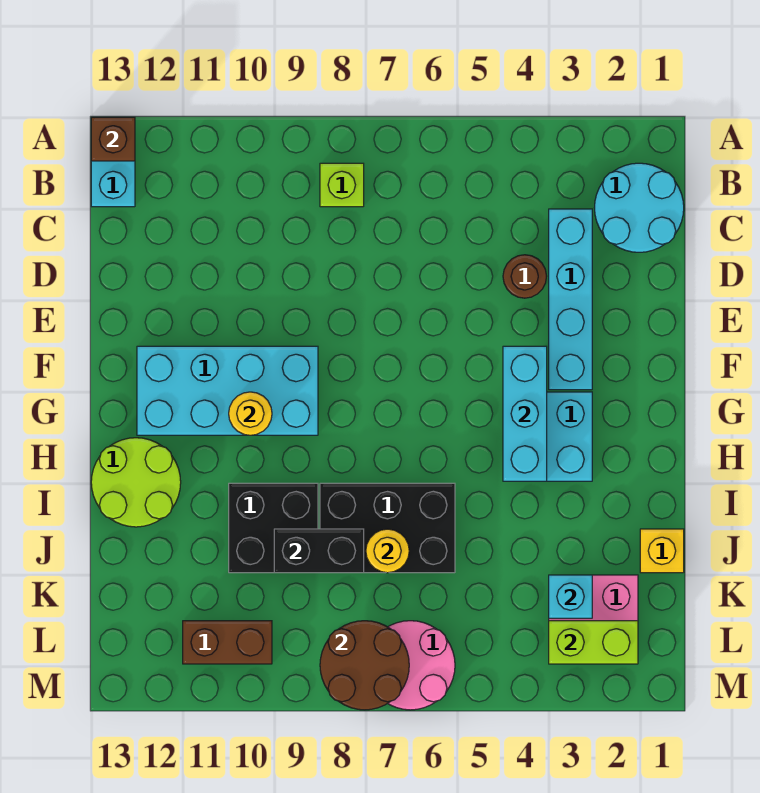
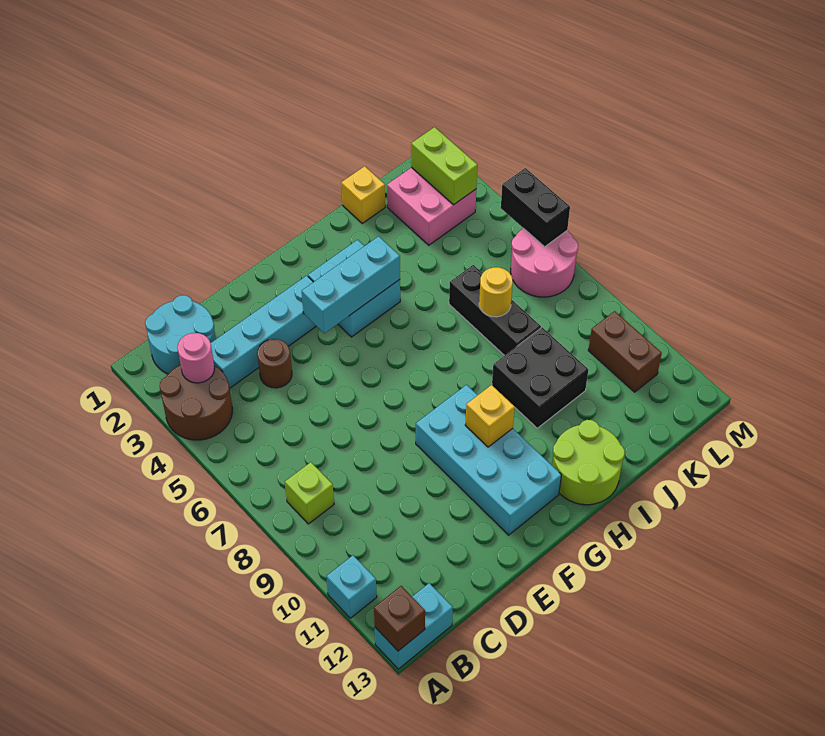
none -> pink 1x1 round brick [178,333,215,383]
yellow 1x1 round brick [229,392,272,435] -> yellow 1x1 brick [465,385,515,447]
black 2x3 brick [320,483,455,573] -> black 1x3 brick [449,265,541,356]
black 1x2 brick [274,529,364,573] -> black 1x2 brick moved to [501,168,570,247]
cyan 1x1 brick [549,575,592,618] -> cyan 1x1 brick moved to [326,555,377,618]
brown 2x2 round brick [320,621,409,710] -> brown 2x2 round brick moved to [160,365,232,440]

